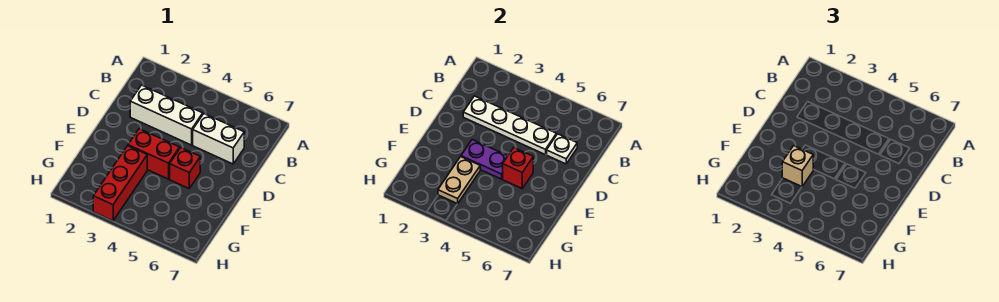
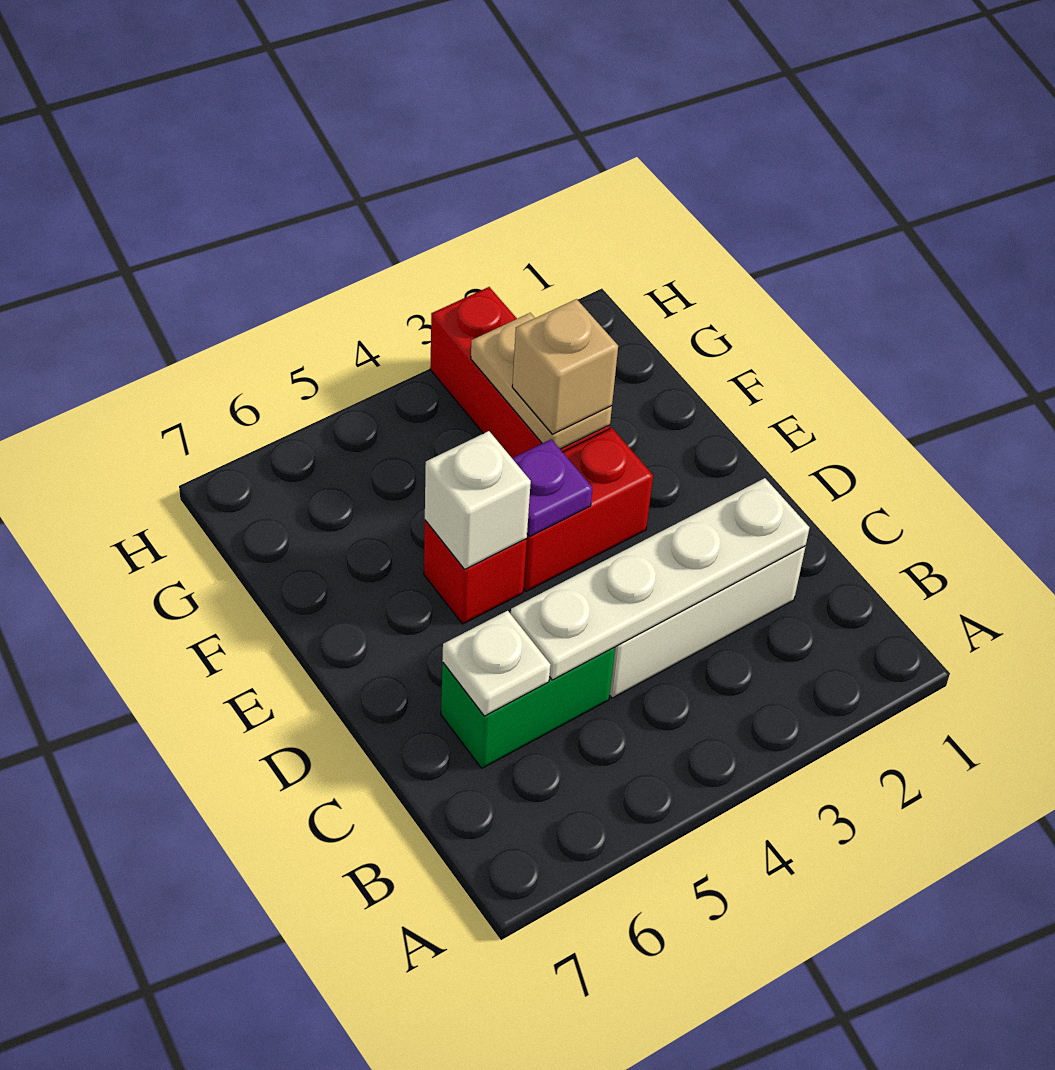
white 1x2 brick [193,114,244,164] -> green 1x2 brick [441,647,615,768]
purple 1x2 plate [461,140,508,179] -> purple 1x1 plate [512,439,592,536]
red 1x1 brick [503,148,533,188] -> white 1x1 brick [425,431,531,570]

